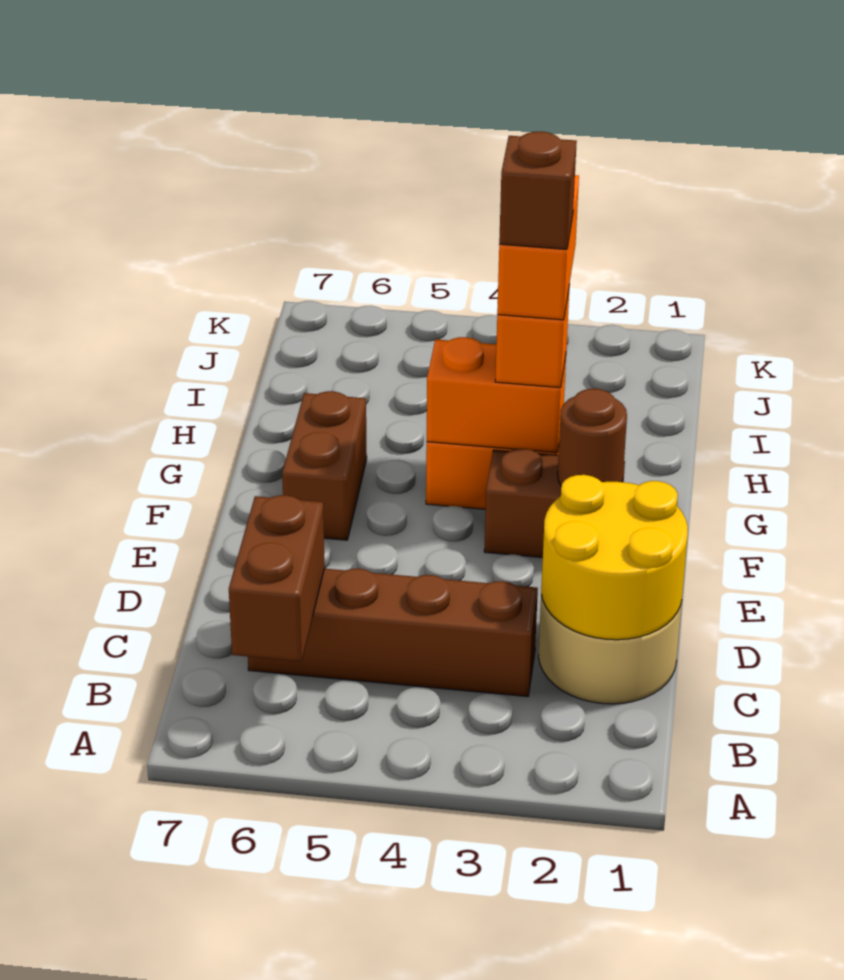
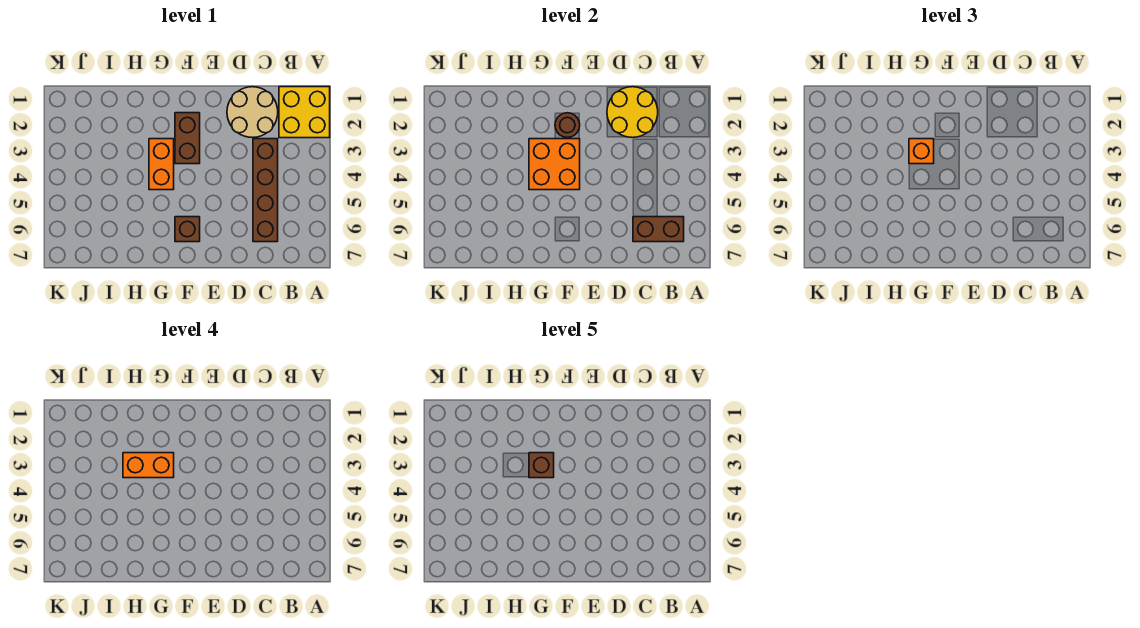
none -> yellow 2x2 brick [279,87,330,138]
brown 1x2 brick [282,391,367,540] -> brown 1x1 brick [175,217,200,242]
orange 1x2 brick [427,337,566,453] -> orange 2x2 brick [529,139,580,190]

